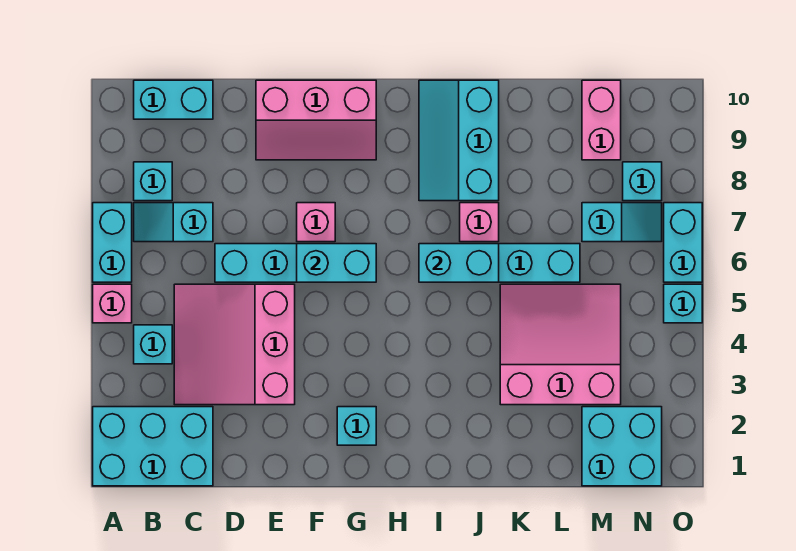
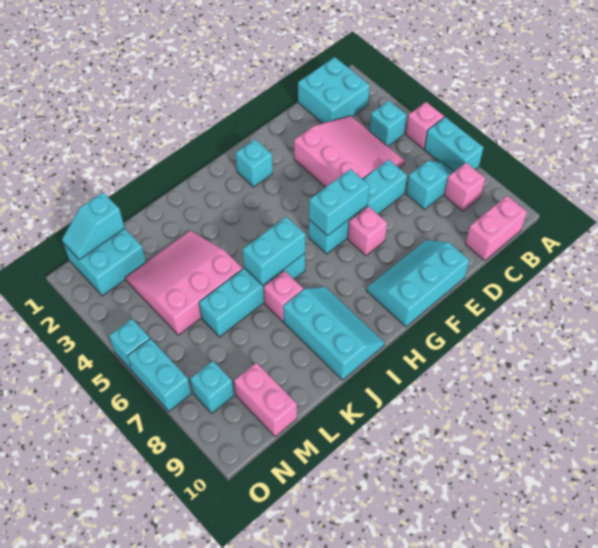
cyan 2x3 brick [93,407,213,486] -> cyan 2x2 brick [298,57,370,123]
cyan 1x1 brick [134,162,172,201] -> pink 1x1 brick [444,163,485,211]
cyan 1x2 brick [134,80,213,119] -> pink 1x2 brick [465,196,527,261]
pink 2x3 slope [256,80,376,160] -> cyan 2x3 slope [366,240,469,327]
pink 3x3 slope [500,284,621,405] -> pink 3x3 slope turned to [125,231,242,335]
cyan 1x2 slope [582,203,662,242] -> cyan 1x2 slope moved to [62,192,124,260]

